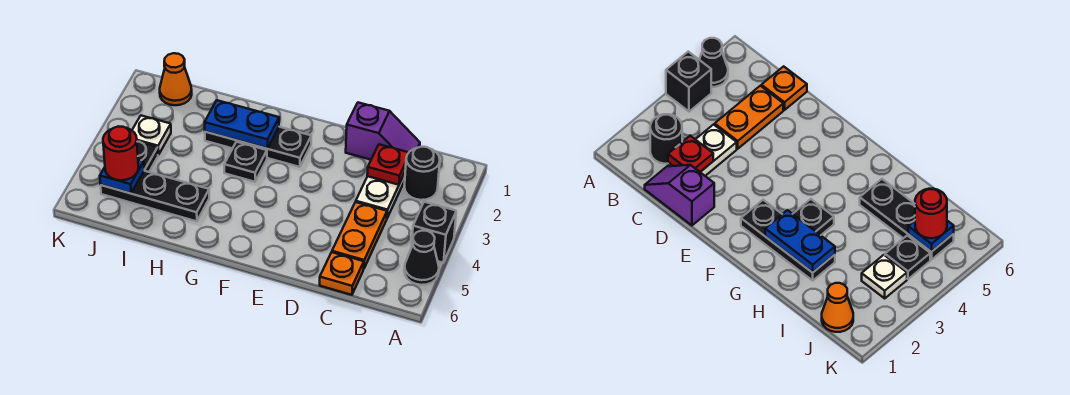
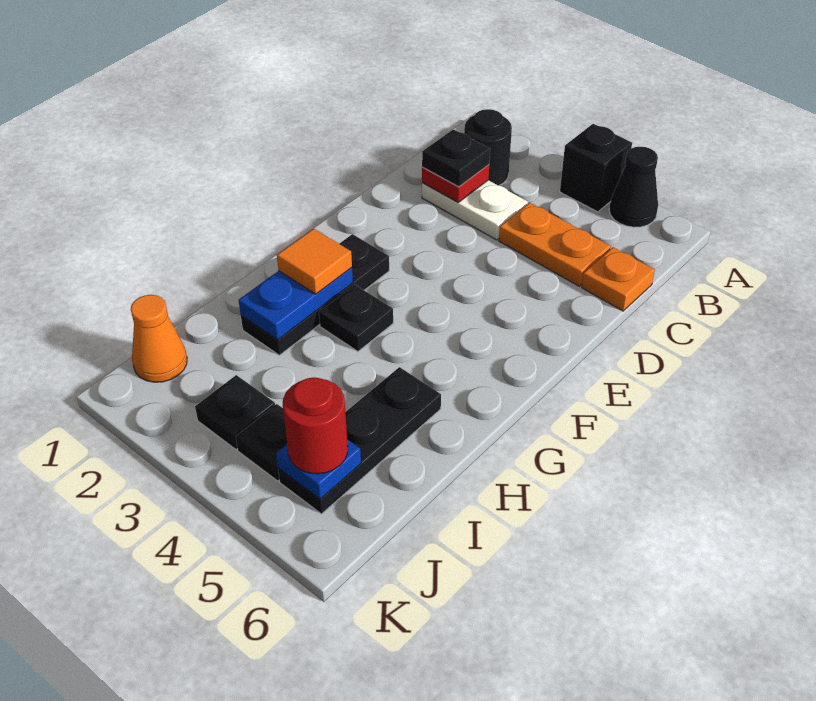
purple 1x2 slope [346,103,420,160] -> none
none -> black 1x1 plate [422,129,490,187]
none -> orange 1x1 tile [277,229,352,294]
white 1x1 plate [132,116,171,155] -> black 1x1 plate [195,375,275,449]

